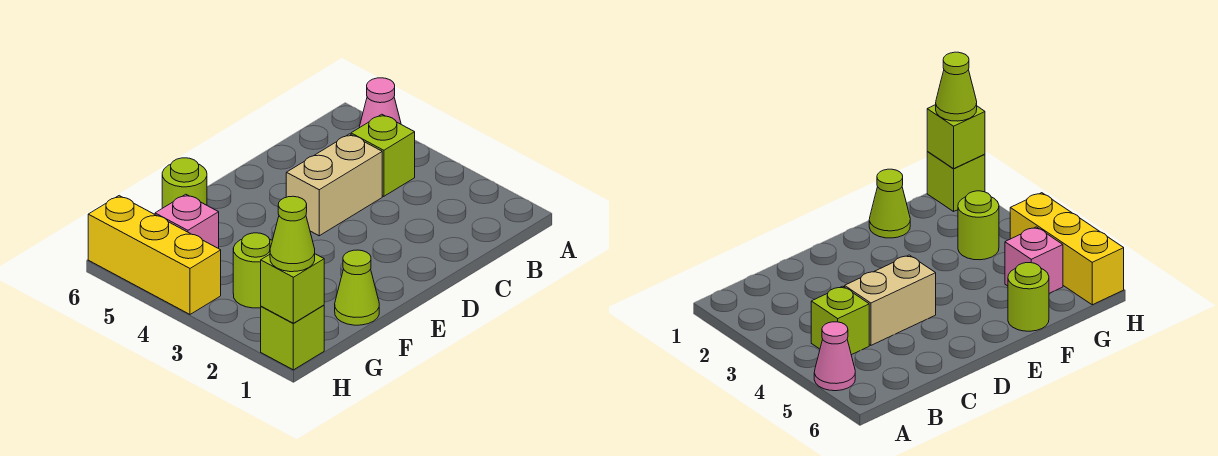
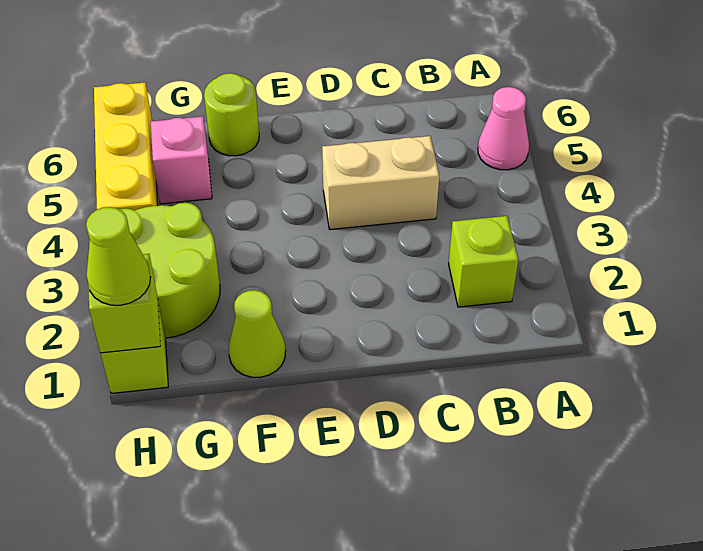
lime 1x1 brick [351,114,415,196] -> lime 1x1 brick moved to [449,216,518,307]
lime 1x1 round brick [233,233,272,308] -> lime 2x2 round brick [119,203,220,338]

